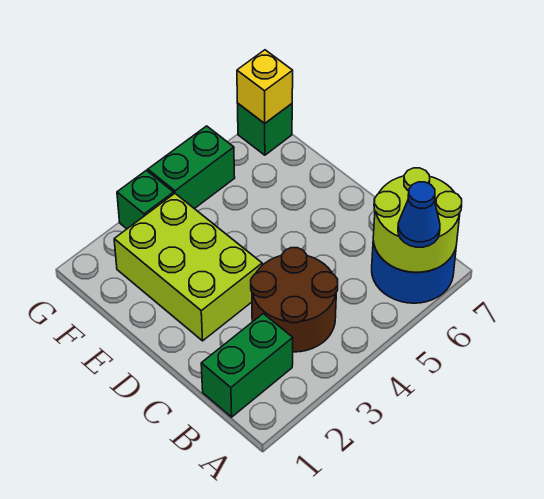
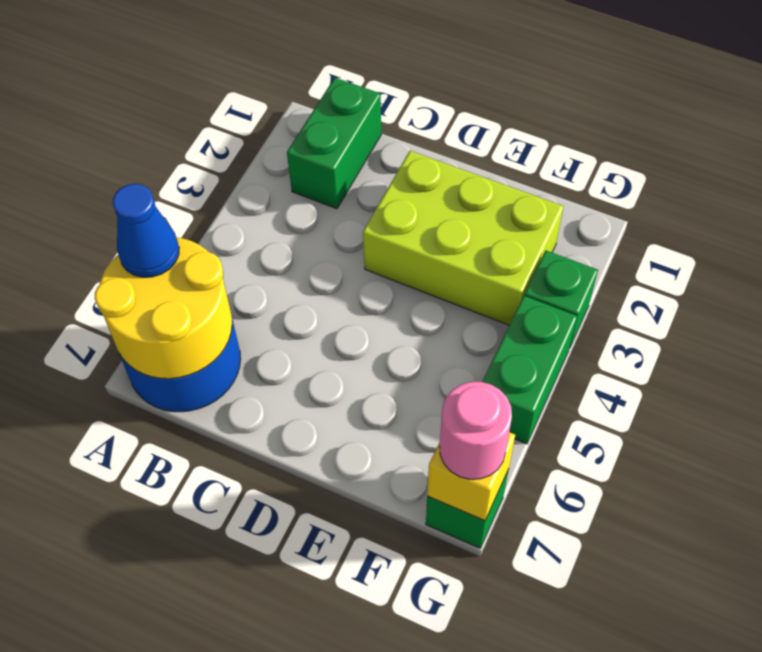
lime 2x2 round brick [373,168,462,272] -> yellow 2x2 round brick [95,237,232,379]
brown 2x2 round brick [251,248,338,352] -> none
none -> pink 1x1 round brick [440,382,512,479]

